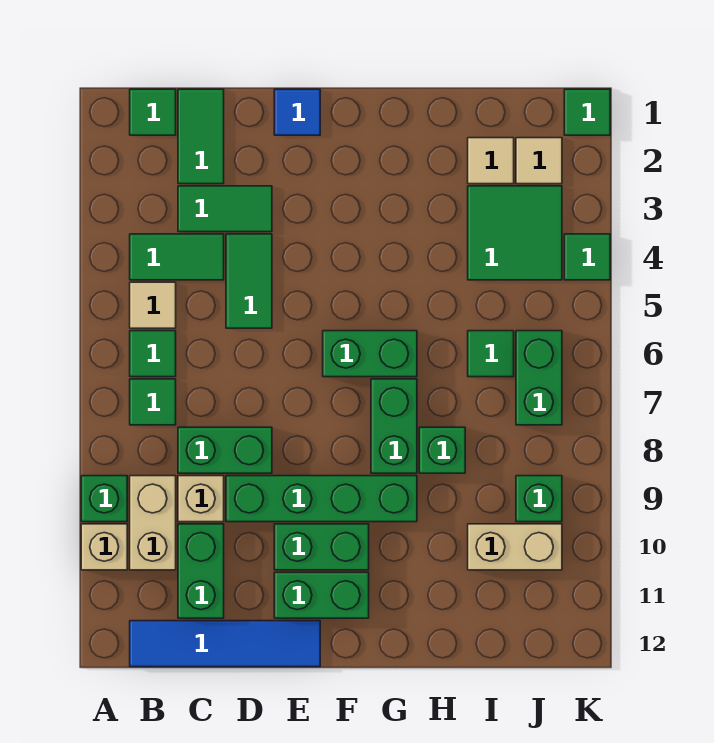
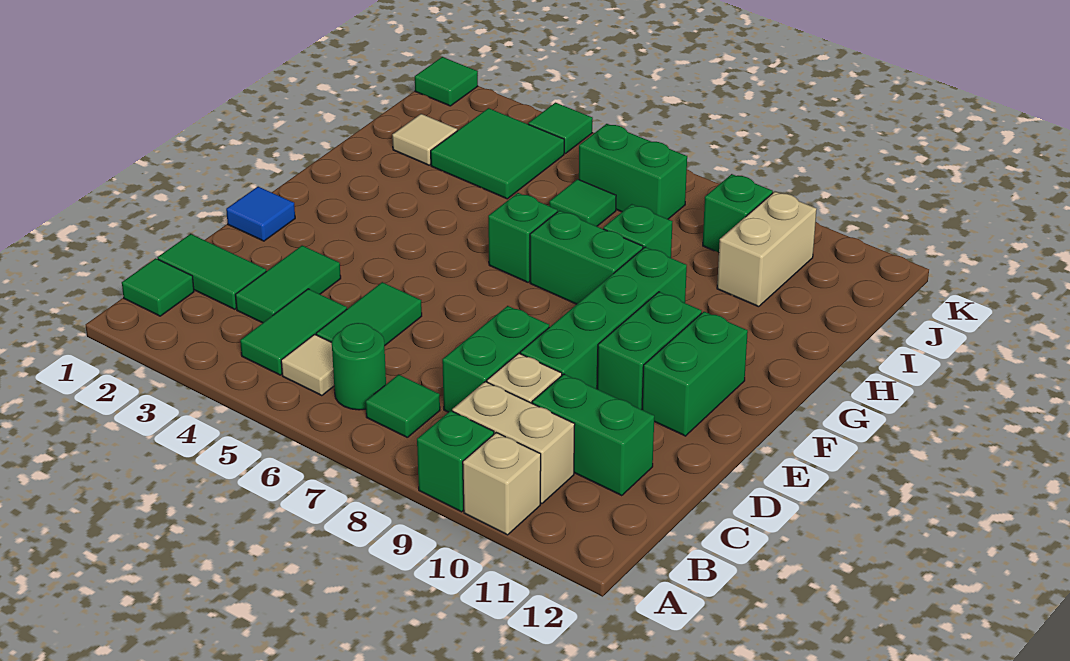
green 1x1 tile [130,331,176,377] -> green 1x1 round brick [332,323,386,410]
blue 1x4 tile [130,621,320,667] -> none
green 1x2 tile [226,234,272,328] -> green 1x2 tile turned to [316,282,422,346]
green 1x2 brick [323,331,417,377] -> green 1x1 brick [488,193,557,282]
tan 1x1 tile [516,138,562,184] -> none

